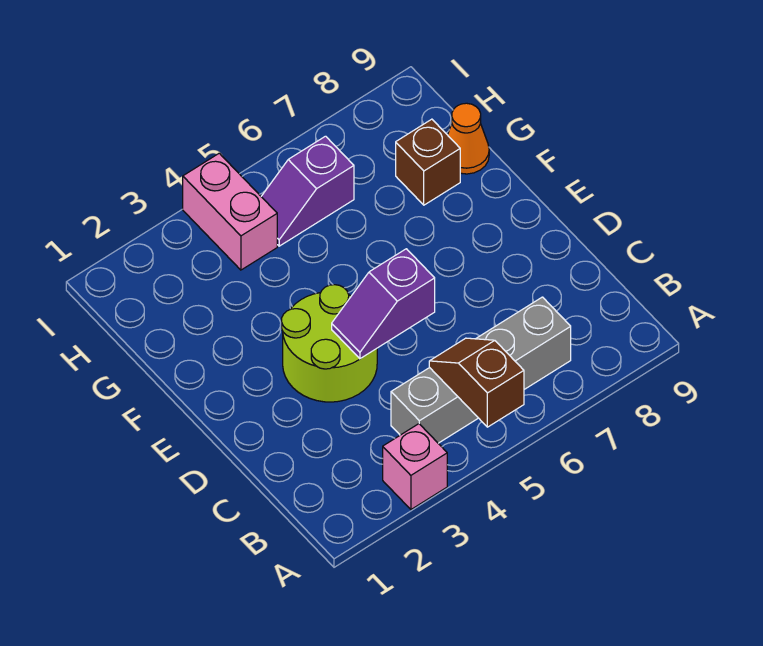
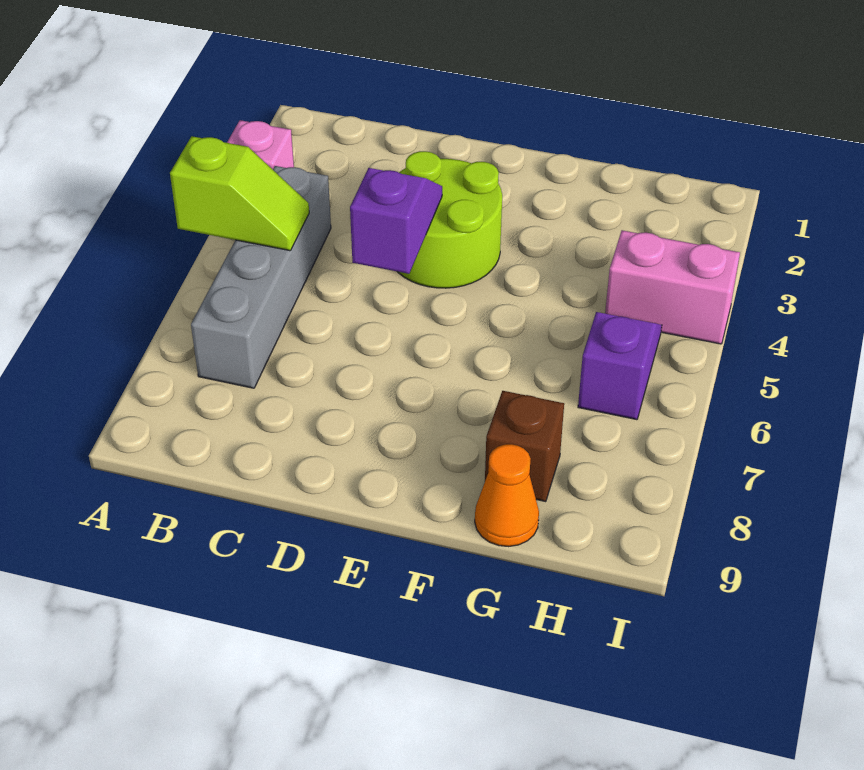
brown 1x2 slope [429,338,524,427] -> lime 1x2 slope [170,136,309,251]

